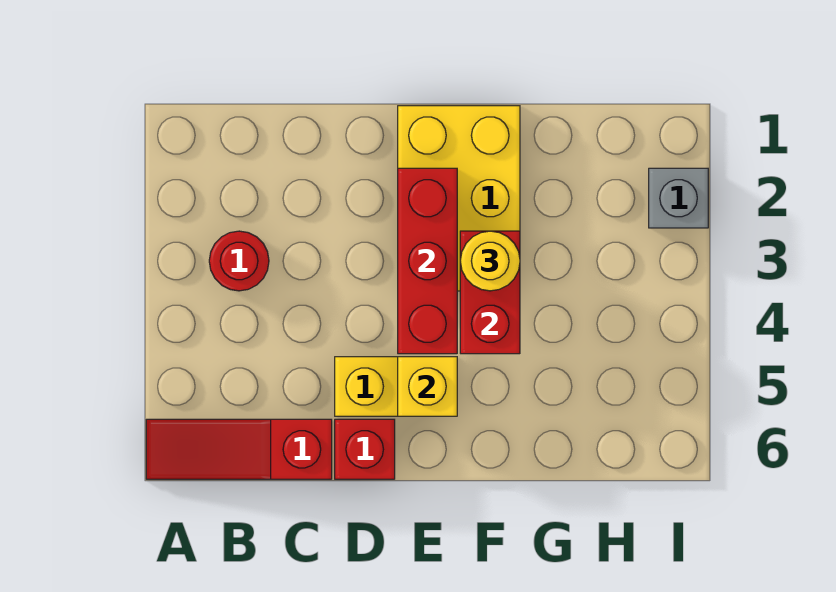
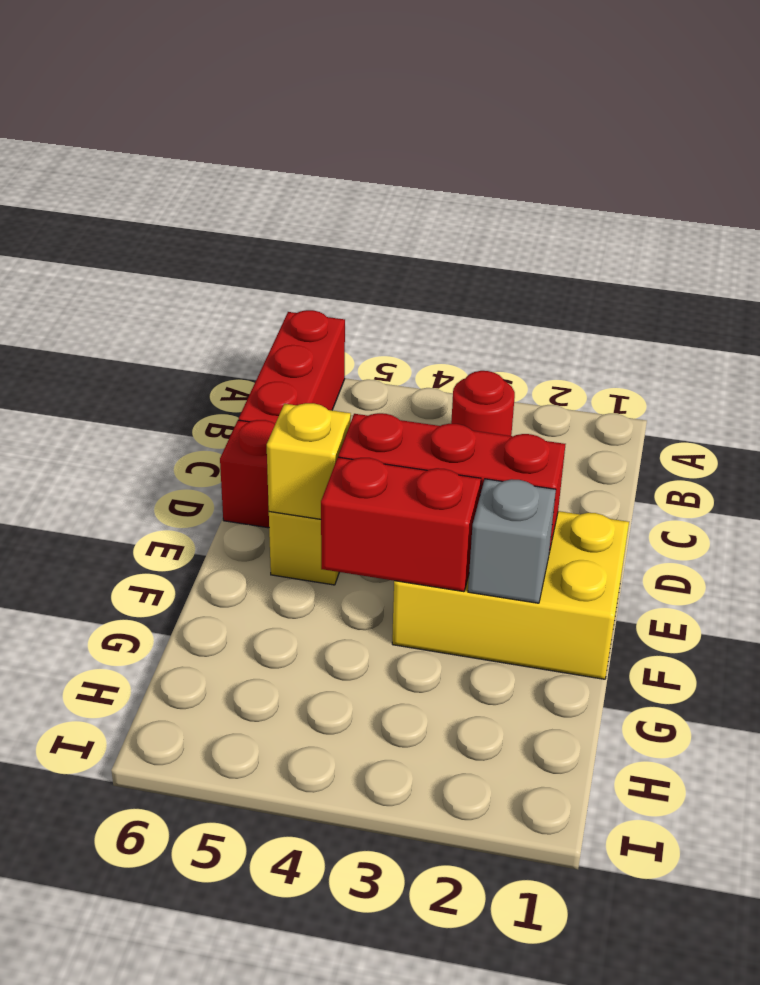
red 1x3 slope [146,419,332,479] -> red 1x3 brick [239,310,345,423]
yellow 1x1 round brick [460,231,520,291] -> none
grey 1x1 brick [649,168,708,228] -> grey 1x1 brick moved to [468,479,556,603]

